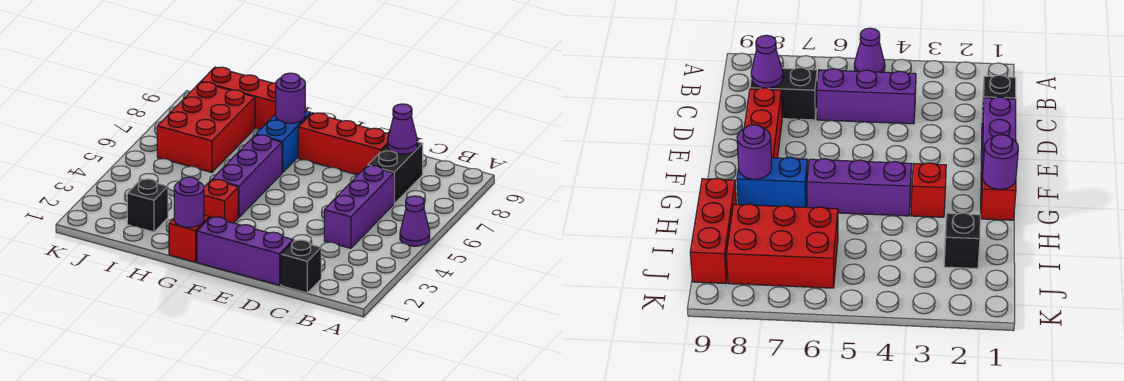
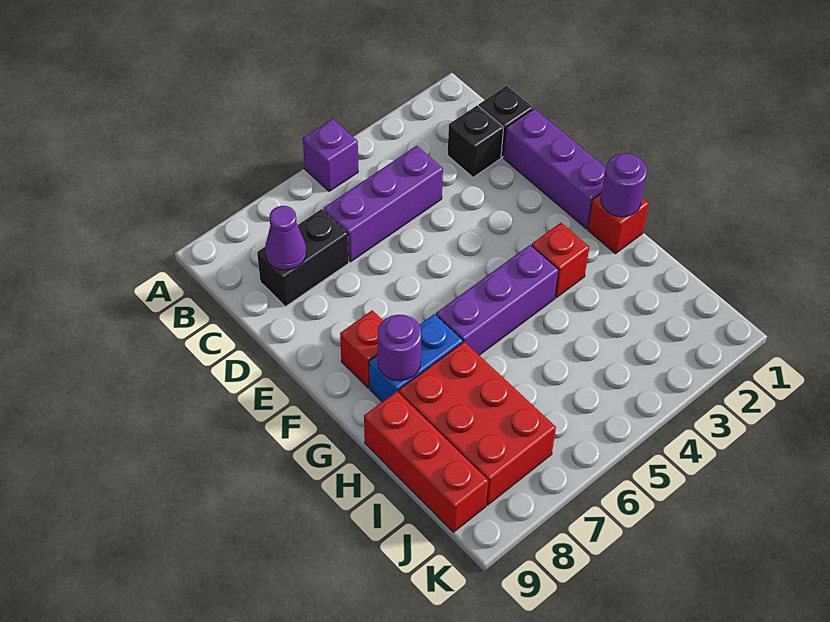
purple 1x1 cone [400,196,430,246] -> purple 1x1 brick [303,119,358,191]
red 1x3 brick [298,113,389,175] -> red 1x1 brick [340,310,383,388]
black 1x1 brick [127,179,168,232] -> black 1x1 brick moved to [448,105,503,177]
red 2x3 brick [157,82,255,172] -> red 2x3 brick turned to [399,342,556,505]

